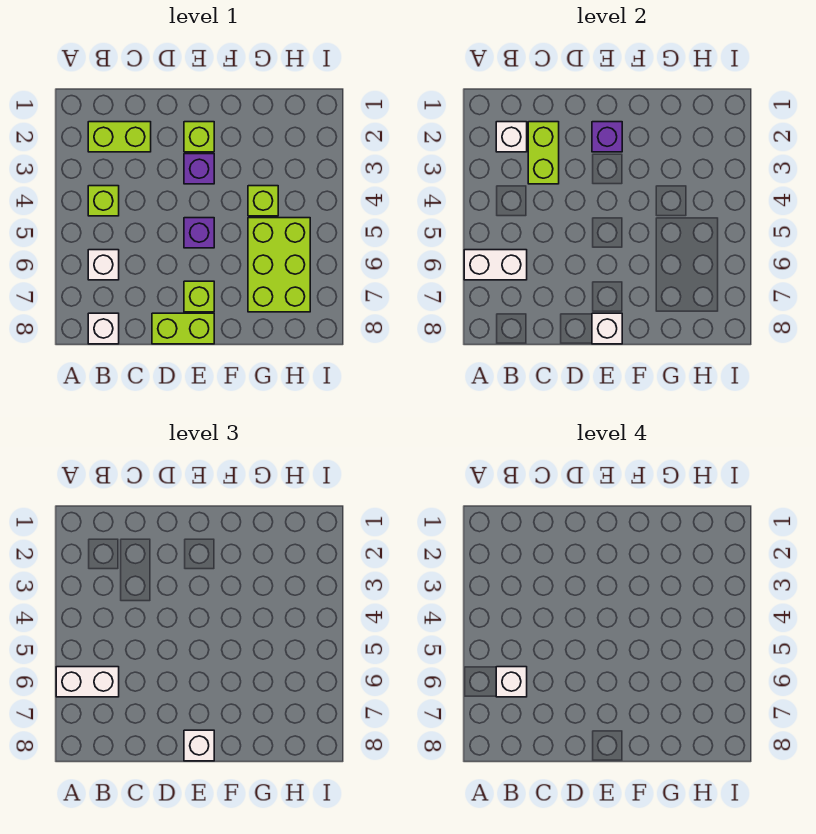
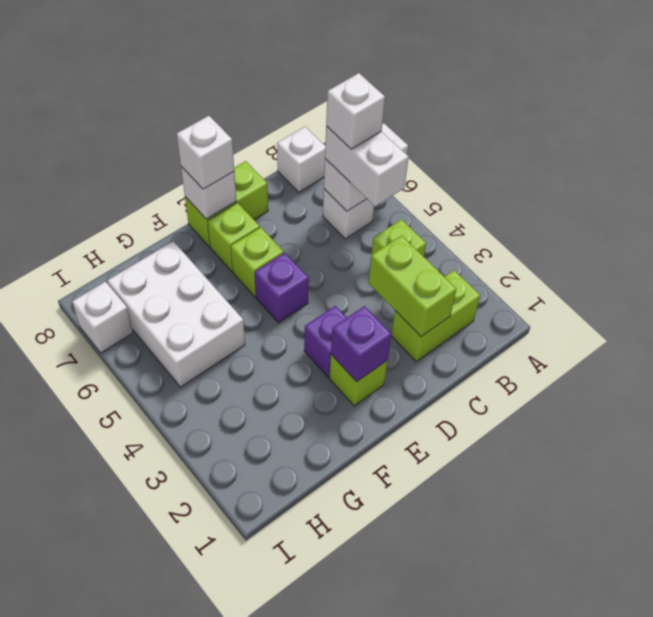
white 1x2 brick [56,667,119,697] -> white 1x2 brick turned to [325,126,409,207]
white 1x1 brick [496,122,527,152] -> white 1x1 brick moved to [72,281,133,353]
lime 1x1 brick [248,186,278,216] -> lime 1x1 brick moved to [231,228,284,297]
lime 2x3 brick [248,218,310,312] -> white 2x3 brick [107,241,245,387]

